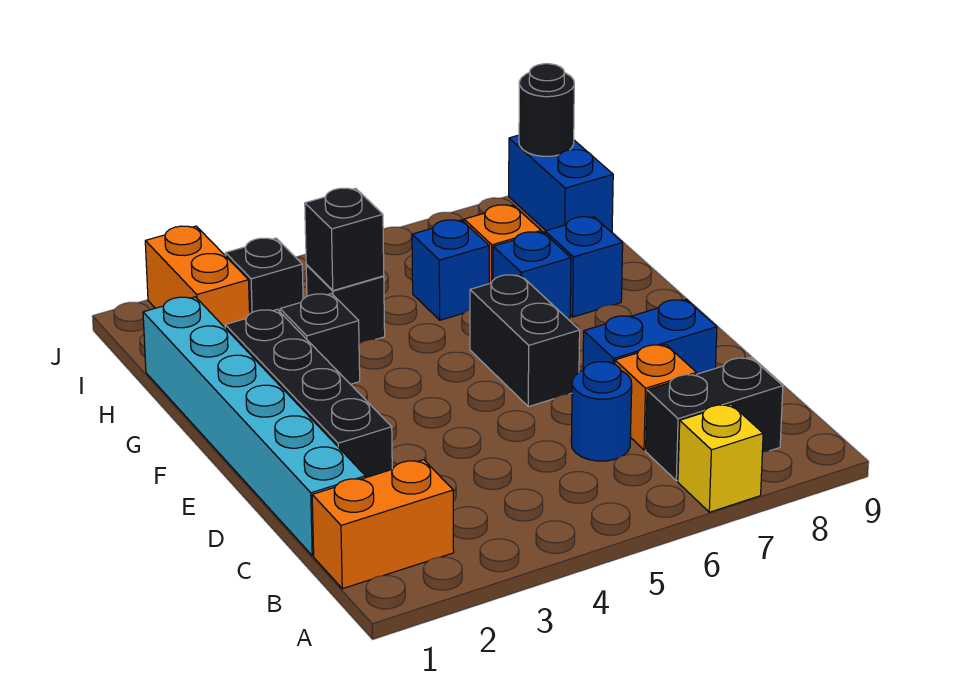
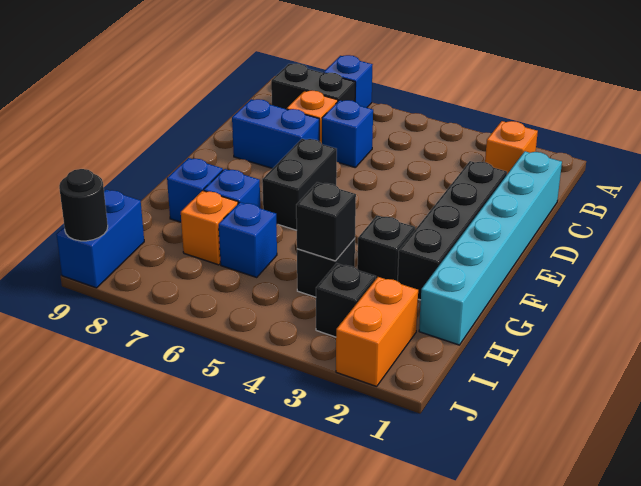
yellow 1x1 brick [678,404,763,512] -> blue 1x1 brick [324,55,373,108]
orange 1x2 brick [312,460,454,589] -> orange 1x1 brick [485,121,538,174]
blue 1x1 round brick [571,362,632,461] -> blue 1x1 brick [322,100,373,168]

